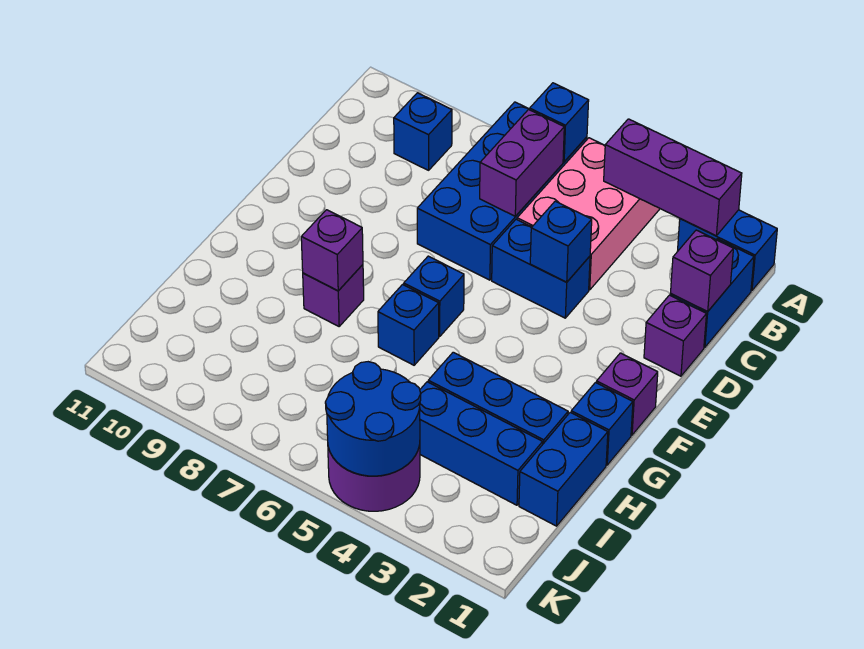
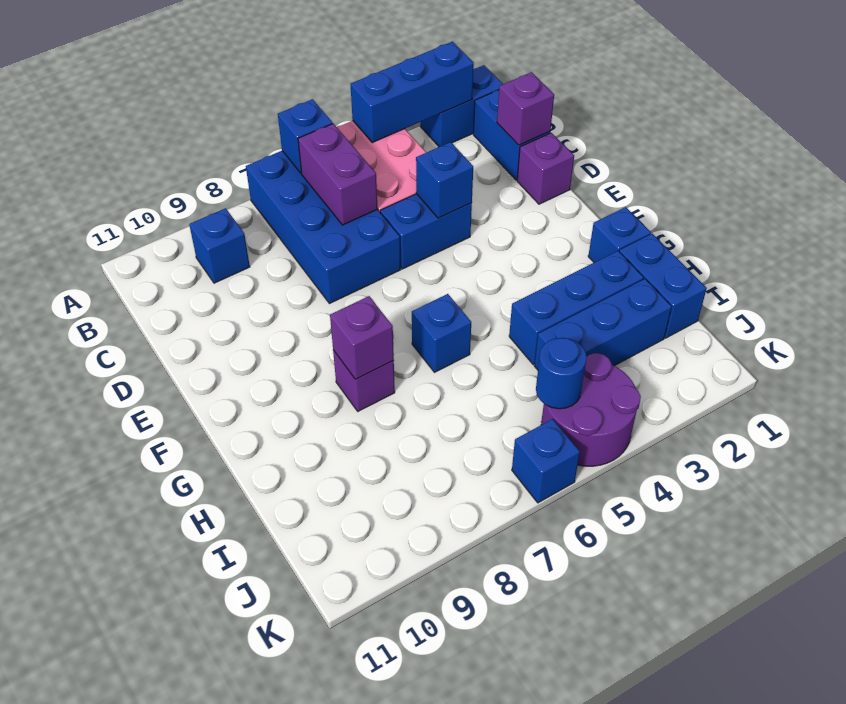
purple 1x3 brick [604,119,742,236] -> blue 1x3 brick [351,42,474,143]
purple 1x1 brick [596,353,658,435] -> none
blue 1x1 brick [404,256,464,337] -> blue 1x1 brick moved to [512,419,580,503]
blue 2x2 round brick [325,362,421,476] -> blue 1x1 round brick [536,338,587,409]

